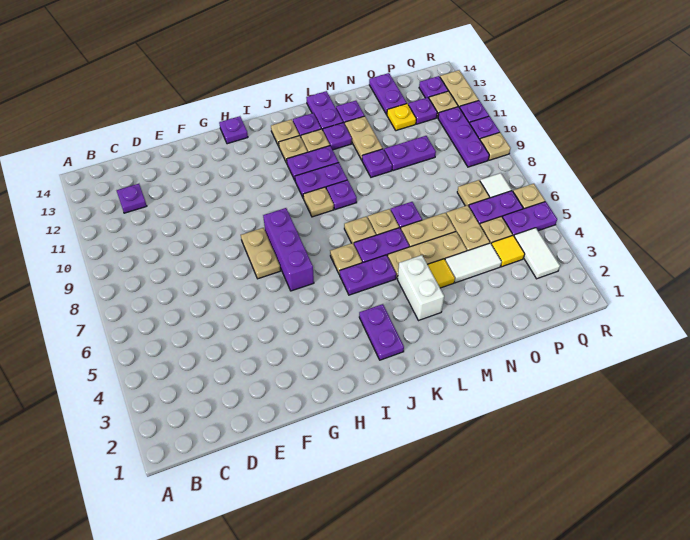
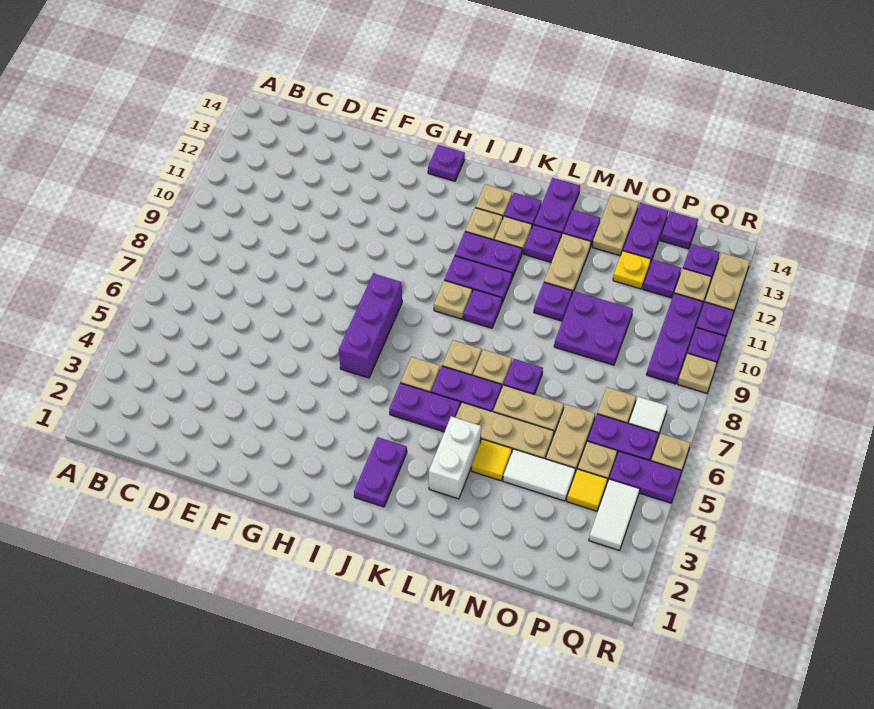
purple 1x1 plate [117,184,147,213] -> purple 1x1 plate moved to [661,211,698,249]
tan 1x2 plate [241,228,281,279] -> tan 1x2 plate moved to [592,195,639,256]
purple 1x2 plate [384,136,436,171] -> purple 2x2 plate [554,291,633,365]

